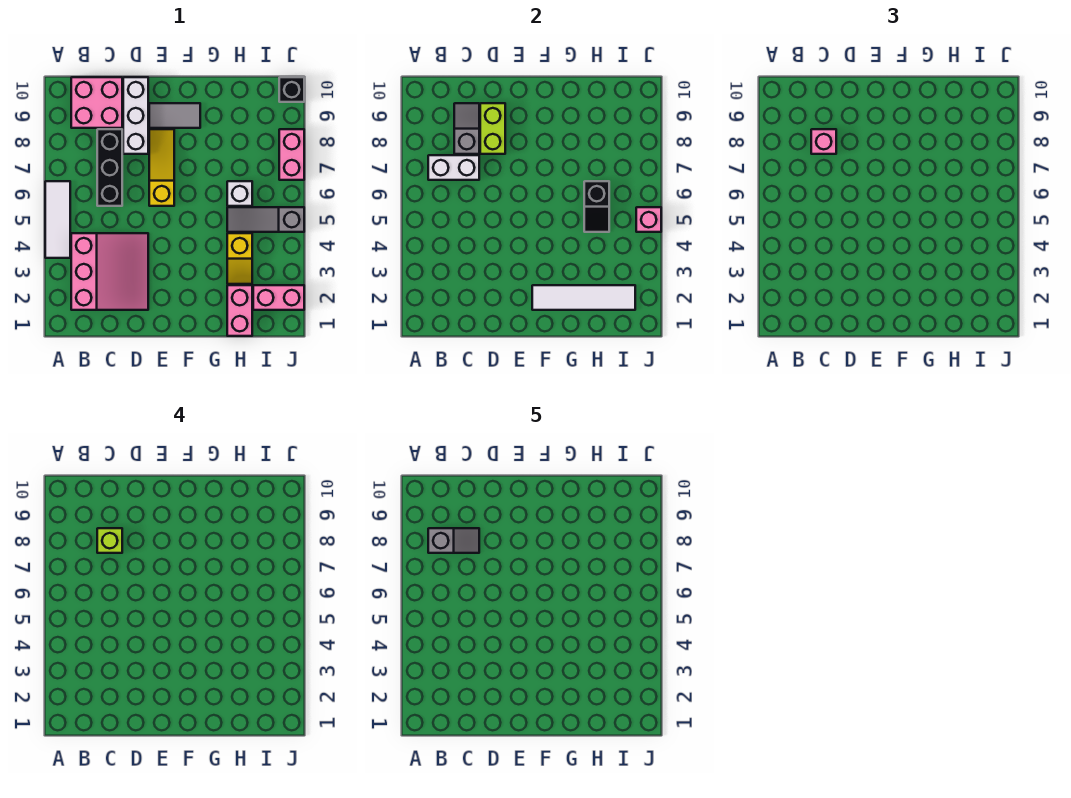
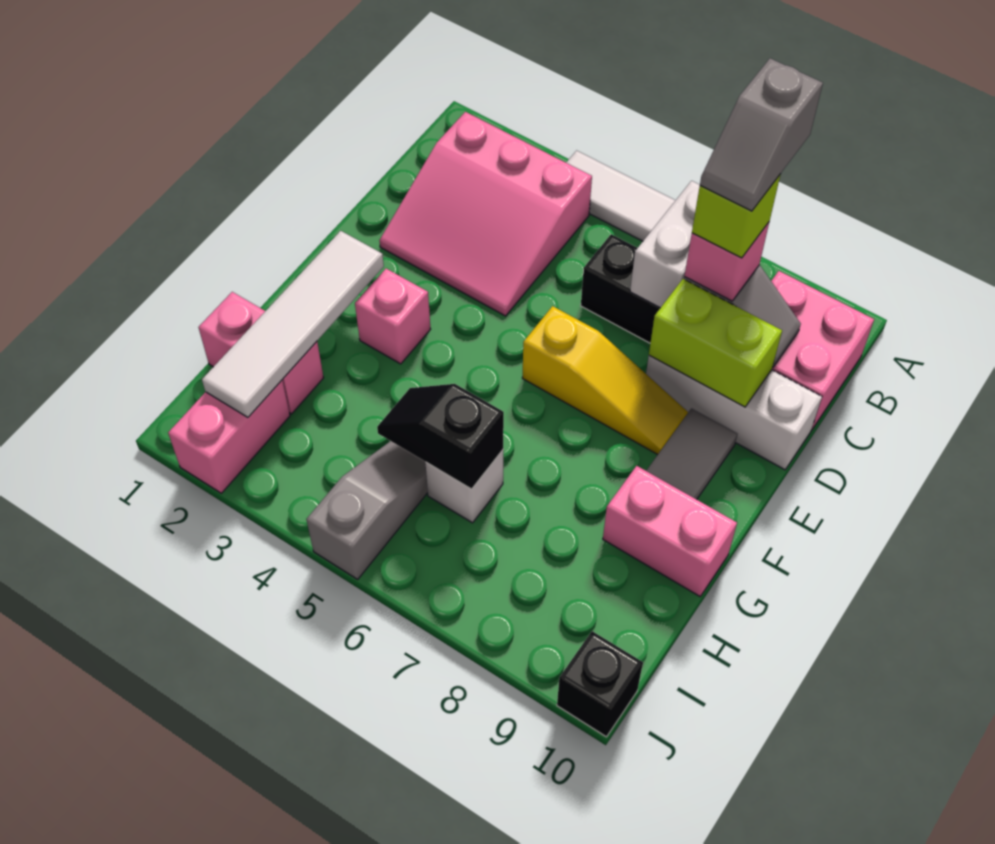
yellow 1x2 slope [227,233,252,284] -> none
pink 1x1 brick [636,207,661,232] -> pink 1x1 brick moved to [355,269,431,364]
pink 1x2 brick [279,129,304,180] -> pink 1x2 brick moved to [603,466,737,596]

